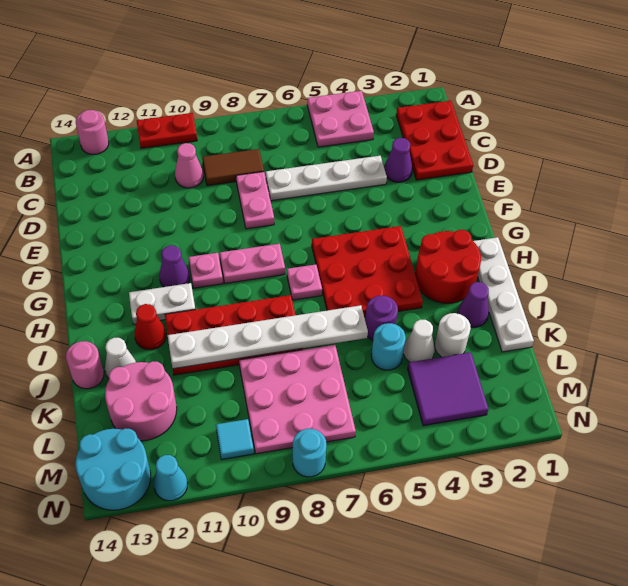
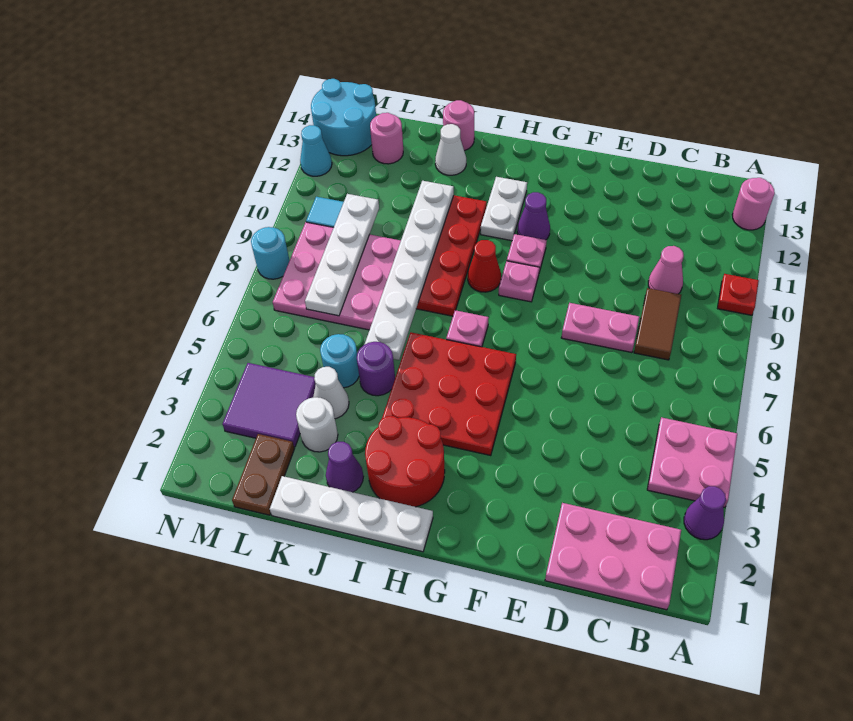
red 1x2 plate [137,113,197,148] -> red 1x1 plate [717,274,759,315]
red 2x3 plate [396,101,473,180] -> pink 2x3 plate [545,503,681,610]
purple 1x1 cone [384,138,412,182] -> purple 1x1 cone moved to [684,486,726,540]
white 1x4 plate [266,156,387,201] -> white 1x4 plate moved to [305,194,379,316]
pink 1x2 plate [220,244,285,283] -> pink 1x1 plate [499,261,539,302]
red 1x1 cone [135,304,166,350] -> red 1x1 cone moved to [468,240,501,292]
pink 2x2 round brick [105,361,177,441] -> pink 1x1 round brick [370,113,403,164]
none -> brown 1x2 plate [232,434,294,515]

